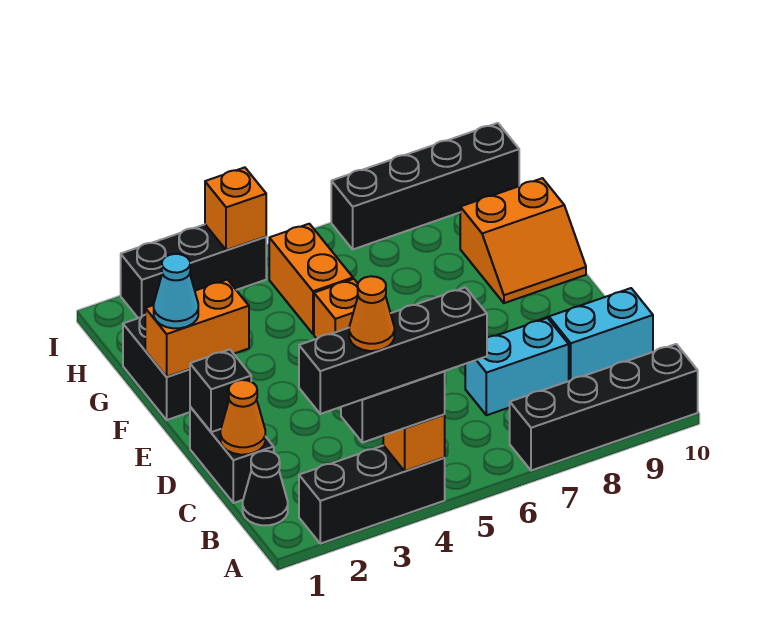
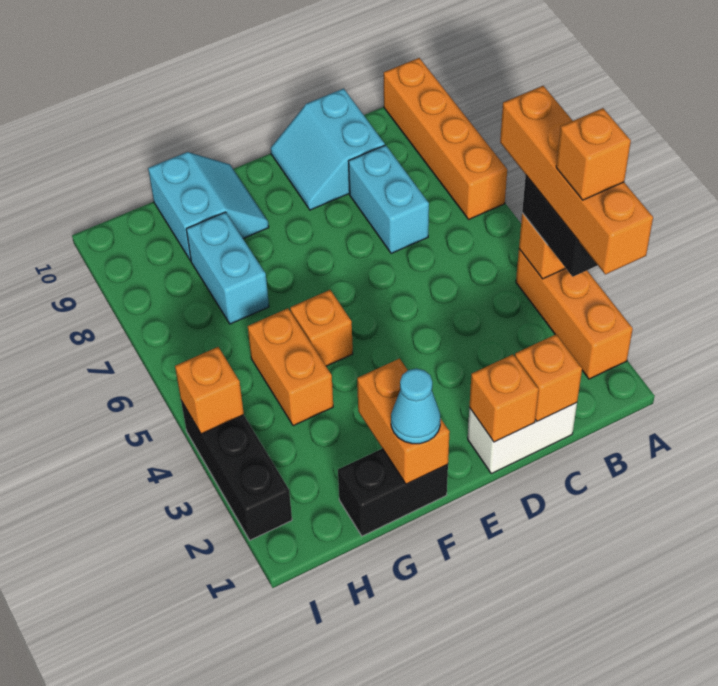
black 1x3 brick [299,445,445,544] -> orange 1x3 brick [516,249,633,379]
black 1x4 brick [299,287,487,414] -> orange 1x4 brick [500,86,653,274]
orange 1x1 cone [349,276,394,351] -> orange 1x1 brick [556,108,631,200]
black 1x4 brick [510,344,698,471] -> orange 1x4 brick [384,58,507,219]
black 1x1 cone [243,451,288,525] -> none
black 1x2 brick [190,407,274,503] -> white 1x2 brick [468,403,577,474]
orange 1x1 cone [220,380,265,455] -> orange 1x1 brick [515,335,582,421]
black 1x1 brick [190,349,251,432] -> orange 1x1 brick [469,355,539,442]
orange 2x2 slope [460,178,586,303] -> cyan 2x2 slope [148,152,269,261]
orange 1x2 brick [269,224,353,334] -> orange 1x2 brick turned to [248,308,333,426]
none -> cyan 1x2 brick [186,212,269,324]
black 1x4 brick [331,123,519,249] -> none

